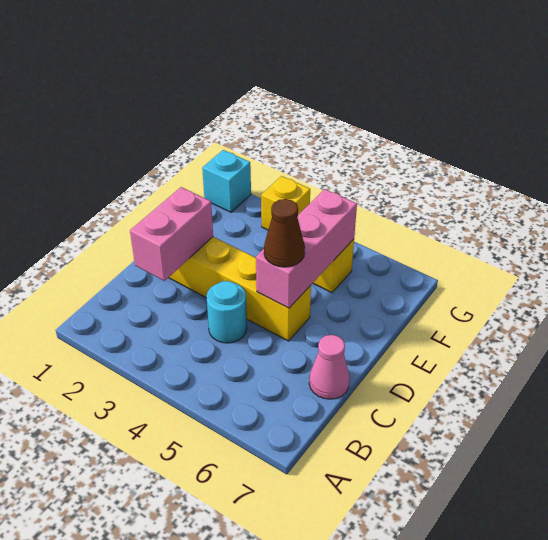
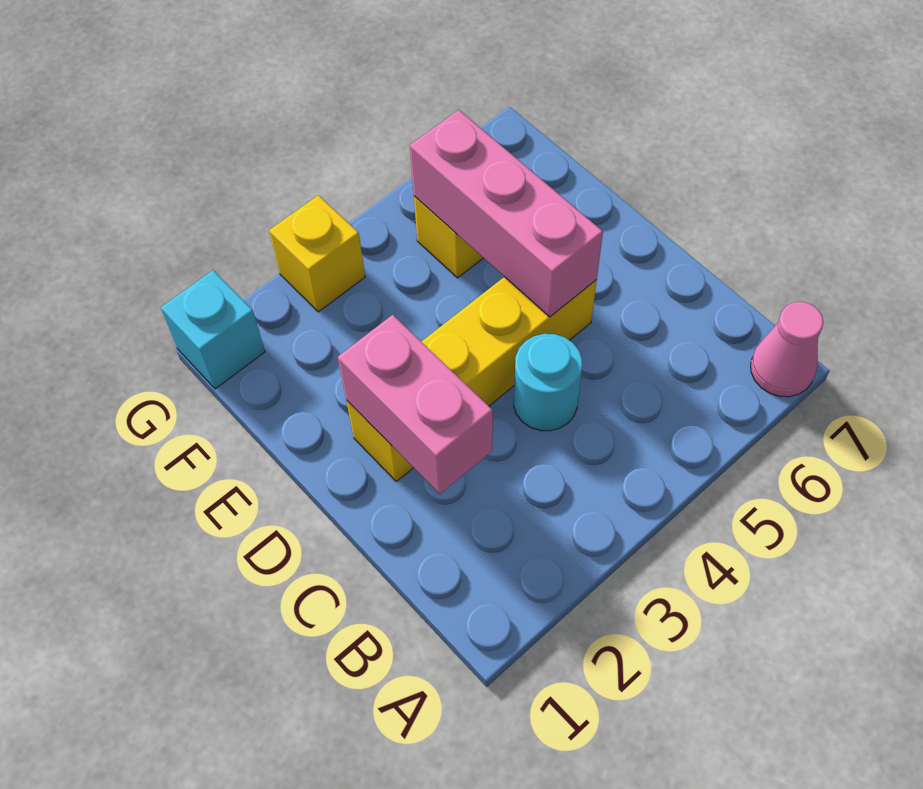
pink 1x1 cone [309,335,350,399] -> pink 1x1 cone moved to [751,302,824,397]
brown 1x1 cone [264,199,305,267] -> none

